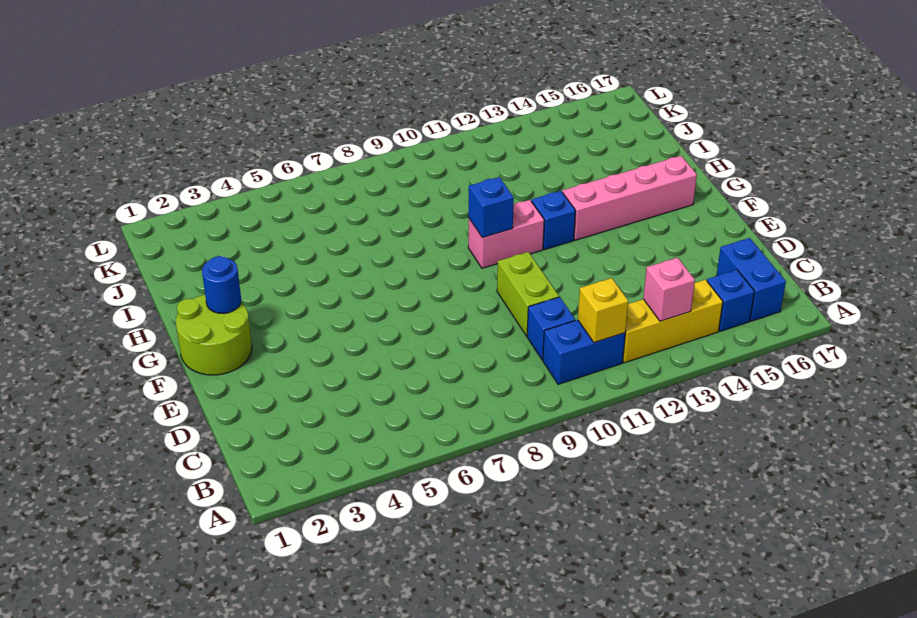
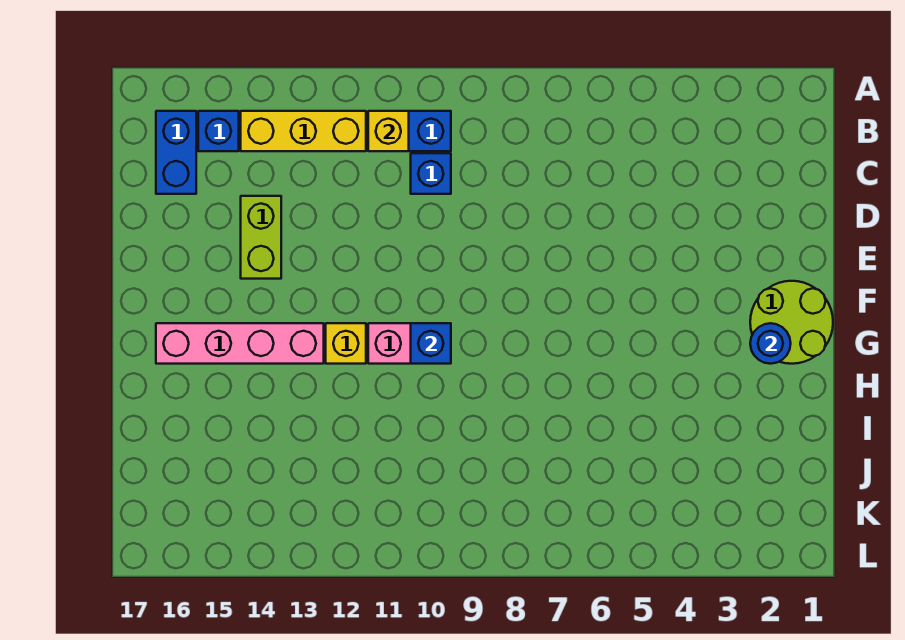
pink 1x1 brick [643,258,695,321] -> none
lime 1x2 brick [497,252,559,336] -> lime 1x2 brick moved to [241,196,281,279]
blue 1x1 brick [531,191,576,250] -> yellow 1x1 brick [326,323,366,364]

